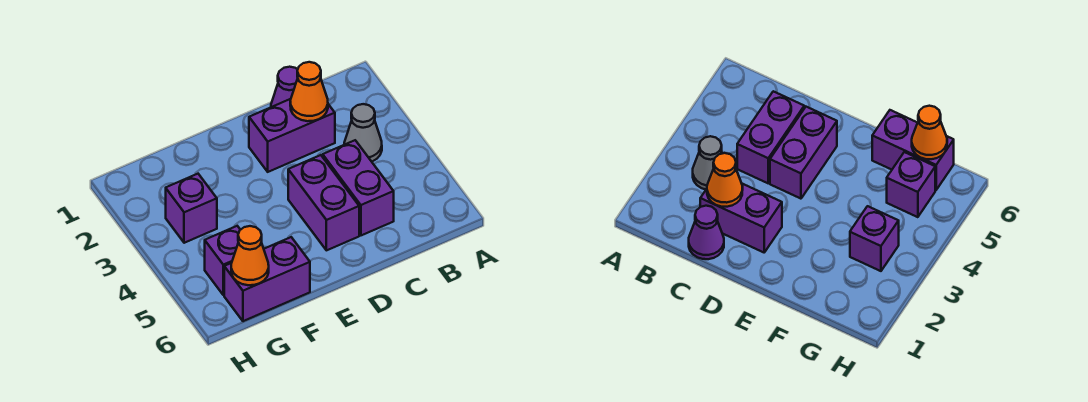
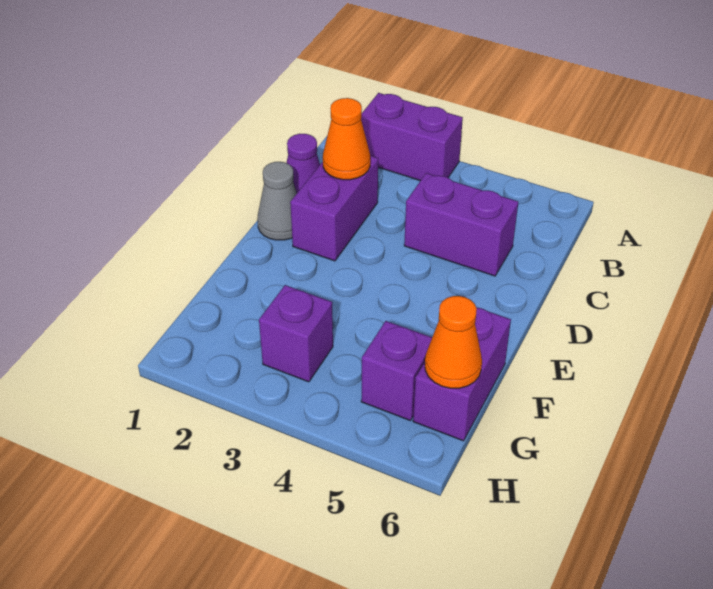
grey 1x1 cone [344,104,382,162] -> grey 1x1 cone moved to [257,162,297,240]
purple 1x2 brick [288,155,359,250] -> purple 1x2 brick moved to [361,93,463,181]

